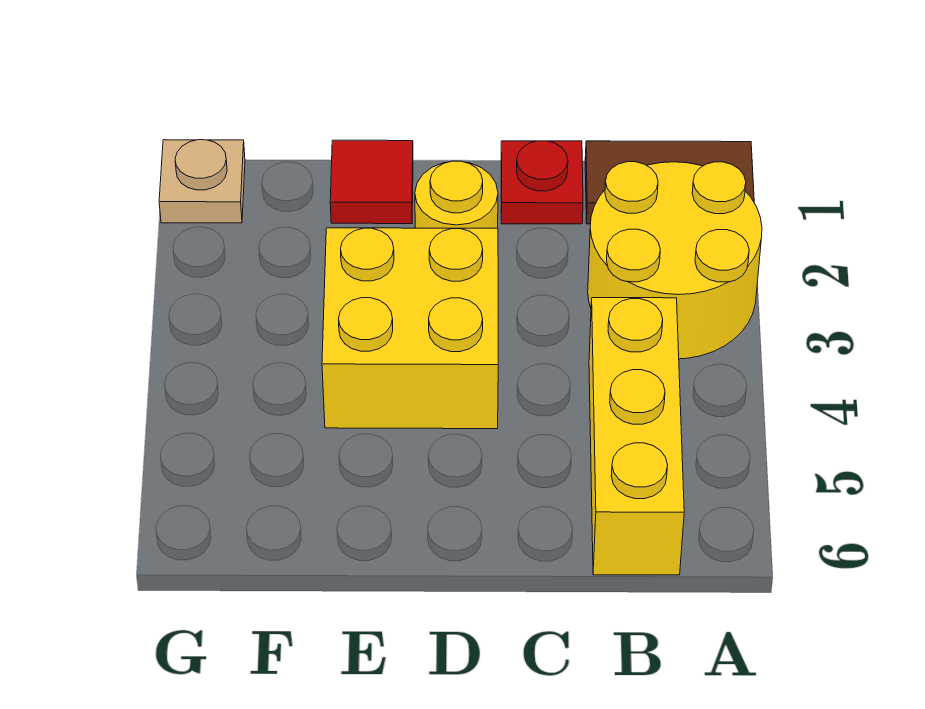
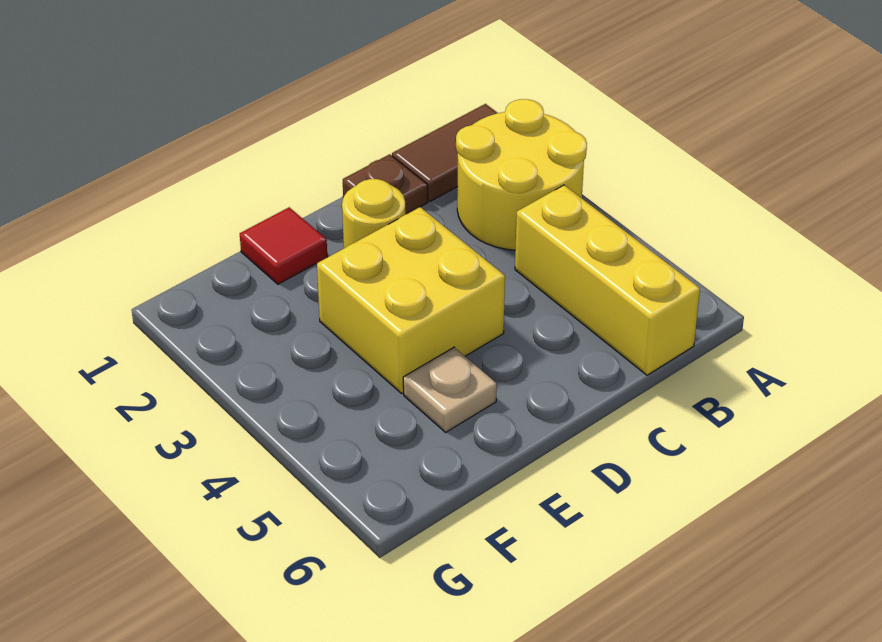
red 1x1 plate [501,141,583,224] -> brown 1x1 plate [343,154,428,214]
tan 1x1 plate [159,140,245,223] -> tan 1x1 plate moved to [403,347,497,432]

